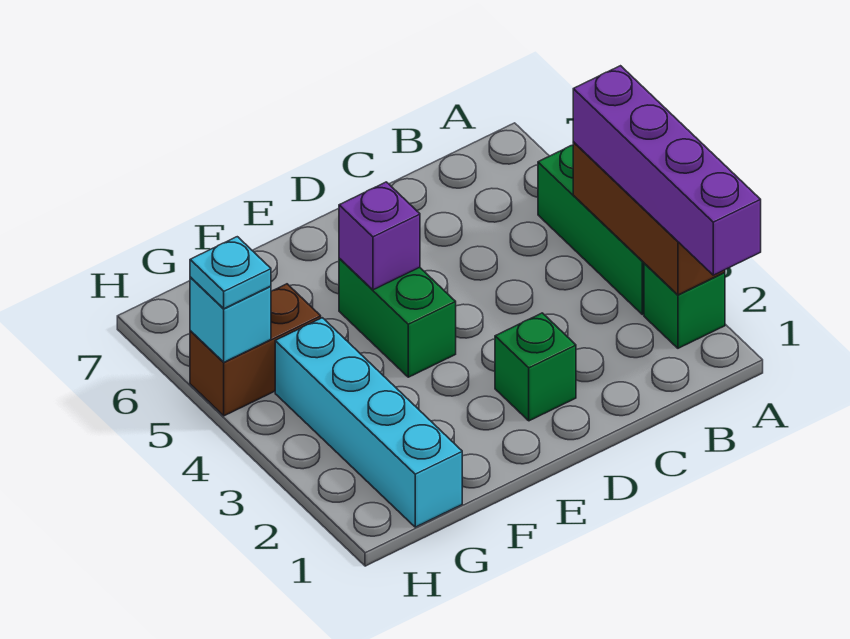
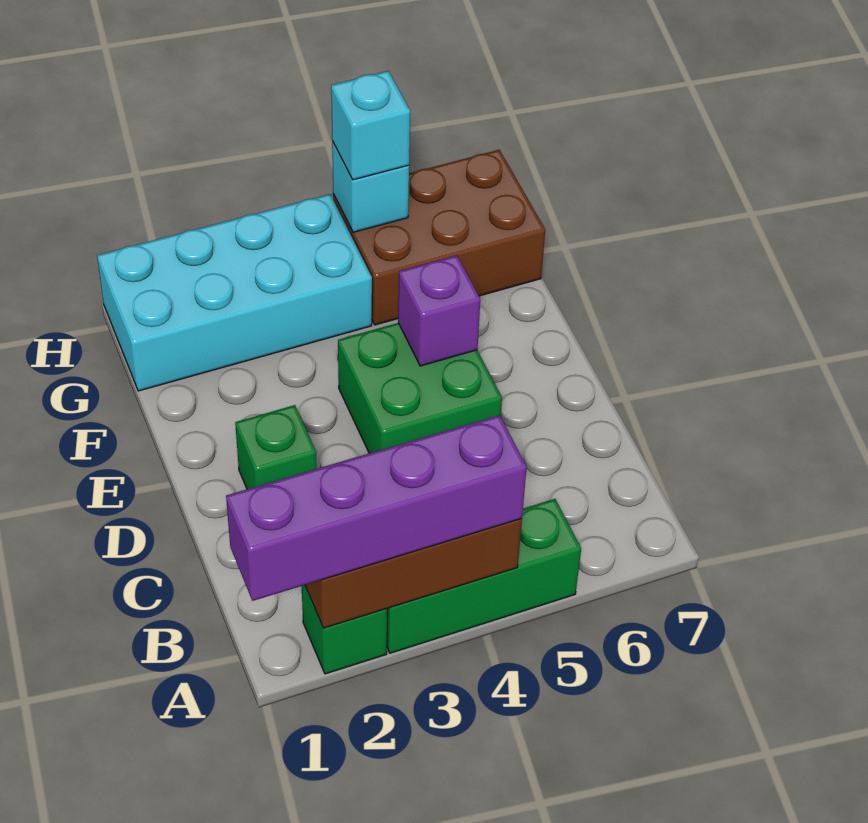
green 1x2 brick [339,259,456,377] -> green 2x2 brick [338,323,502,453]
cyan 1x4 brick [275,318,462,527] -> cyan 2x4 brick [97,194,372,391]
brown 1x2 brick [190,284,321,416] -> brown 2x3 brick [333,150,545,325]
cyan 1x1 plate [190,237,271,309] -> cyan 1x1 brick [331,71,410,180]

